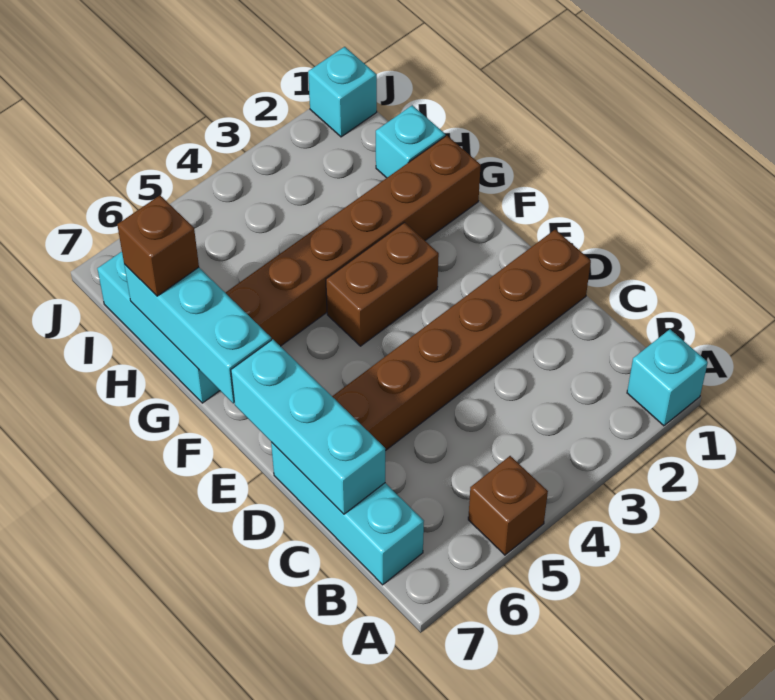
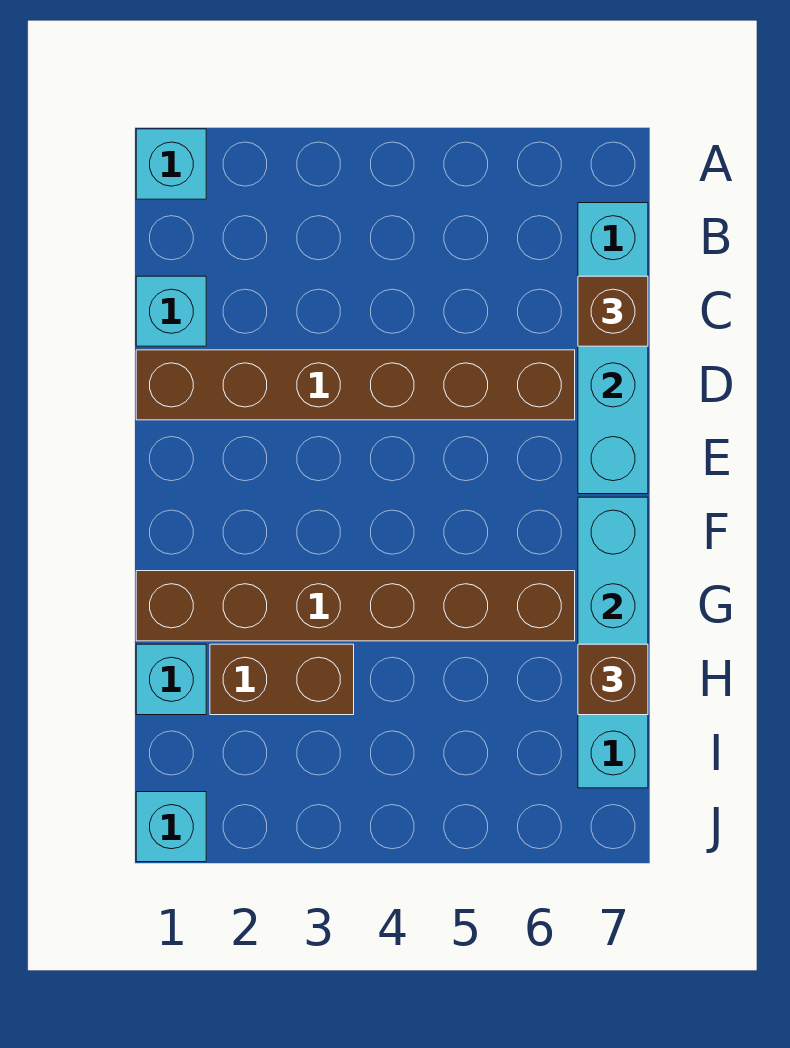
brown 1x1 brick [468,456,548,555] -> brown 1x1 brick moved to [578,276,648,346]
none -> cyan 1x1 brick [136,276,206,346]
brown 1x2 brick [326,222,439,346] -> brown 1x2 brick moved to [210,644,354,715]

